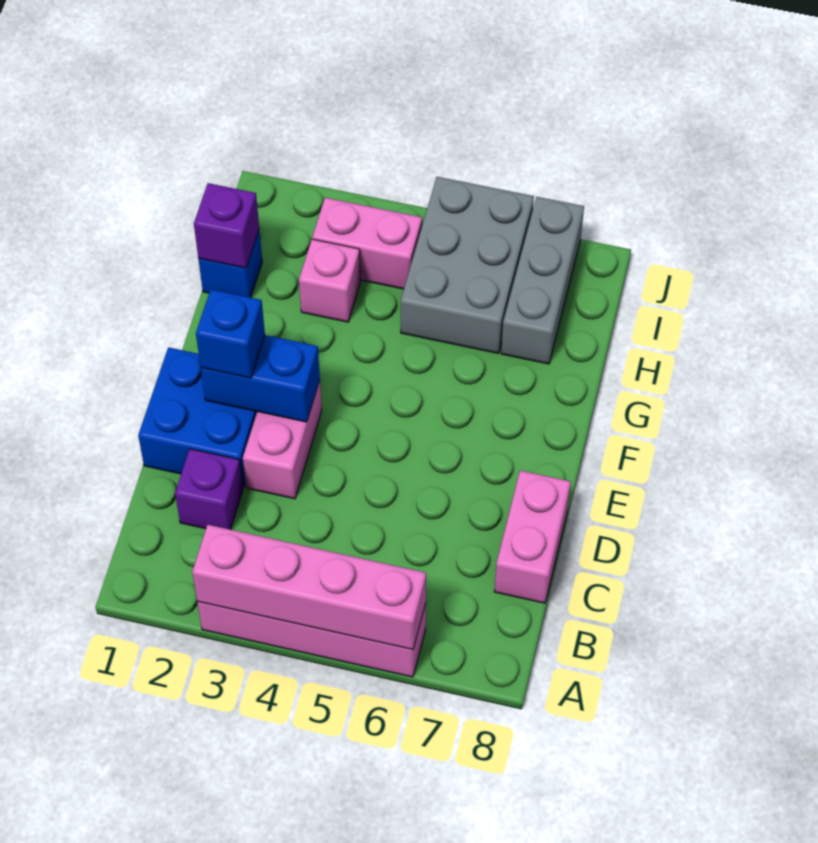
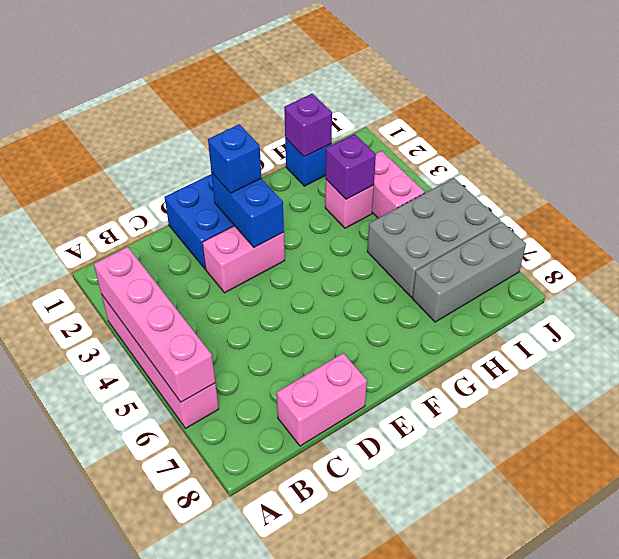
purple 1x1 brick [175,449,243,530] -> purple 1x1 brick moved to [326,134,376,199]

